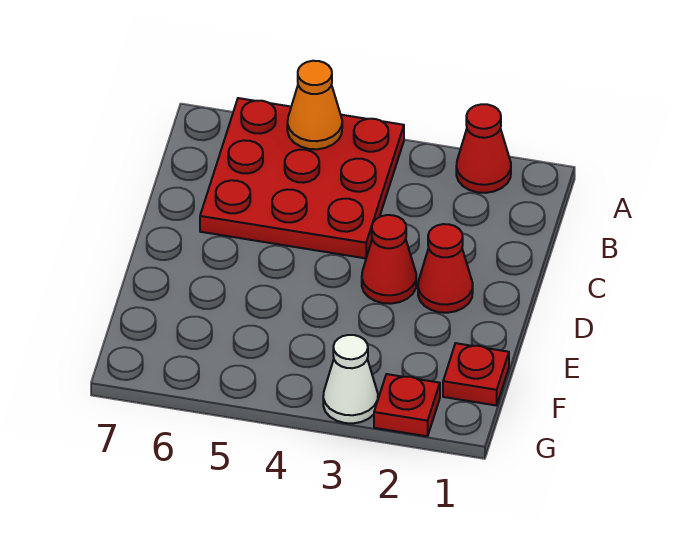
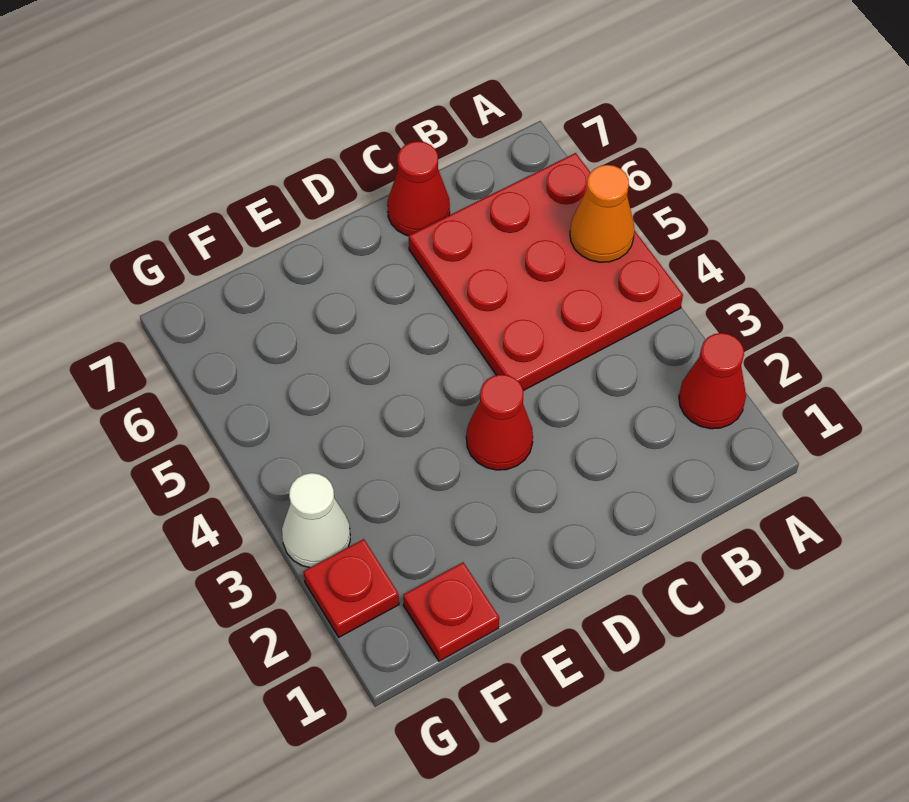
red 1x1 cone [418,224,473,313] -> red 1x1 cone moved to [387,141,450,236]

